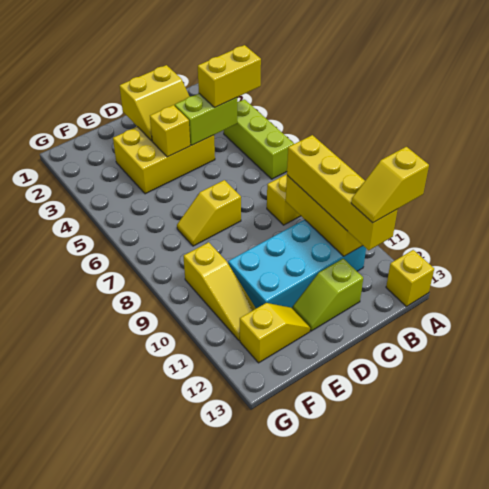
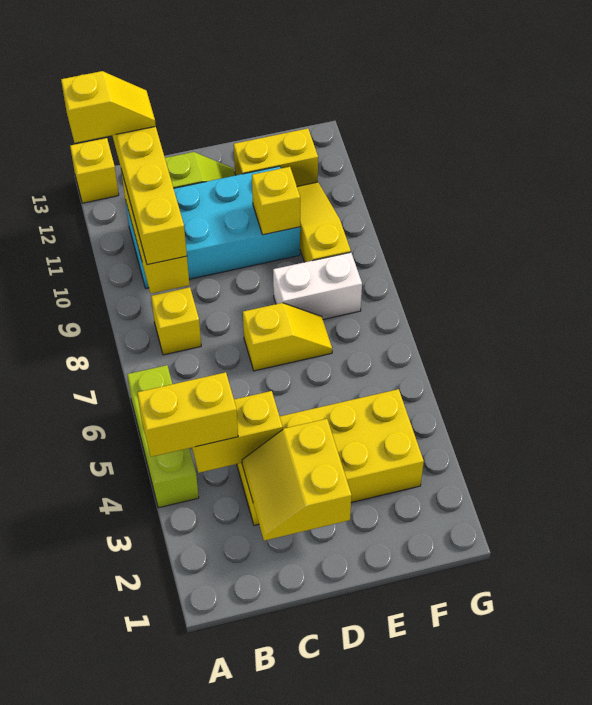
lime 1x2 brick [175,94,237,145] -> yellow 1x2 brick [192,391,283,473]
yellow 2x2 slope [120,65,190,141] -> yellow 2x2 slope turned to [242,419,352,541]
yellow 2x3 brick [113,127,215,194] -> yellow 2x4 brick [237,389,424,526]
yellow 1x1 brick [150,105,190,157] -> yellow 1x1 brick moved to [252,167,300,235]
none -> white 1x2 brick [273,252,362,319]
yellow 1x2 slope [240,303,310,363] -> yellow 1x2 brick [234,128,318,186]

